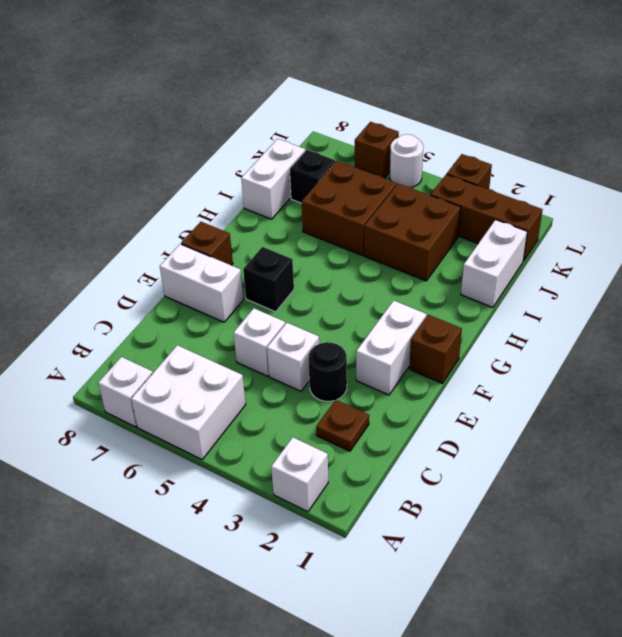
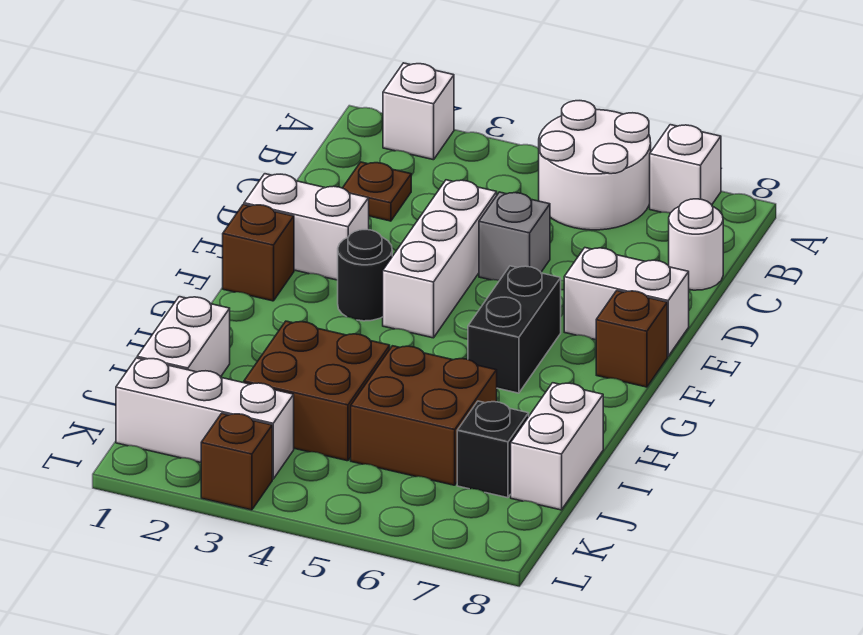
white 2x2 brick [131,345,246,459] -> white 2x2 round brick [539,101,651,230]
black 1x1 round brick [308,342,347,401] -> black 1x1 round brick moved to [338,230,392,321]
white 1x1 brick [267,323,319,391] -> white 1x3 brick [383,180,497,338]
white 1x1 brick [234,308,285,376] -> grey 1x1 brick [479,192,550,280]
white 1x2 brick [356,300,427,395] -> white 1x2 brick turned to [244,174,369,280]
black 1x1 brick [243,247,294,312] -> black 1x2 brick [468,266,561,393]
brown 1x3 brick [431,174,543,261] -> white 1x3 brick [116,358,294,479]
white 1x1 round brick [390,134,423,187] -> white 1x1 round brick moved to [669,199,723,290]
brown 1x1 brick [355,122,399,178] -> none

